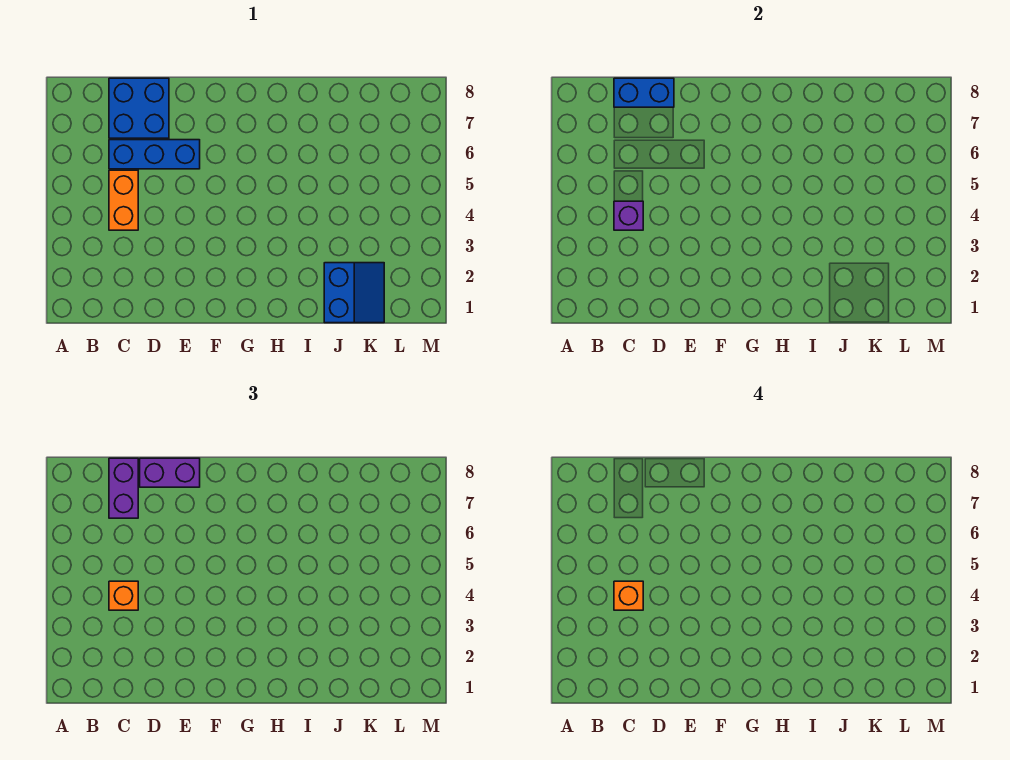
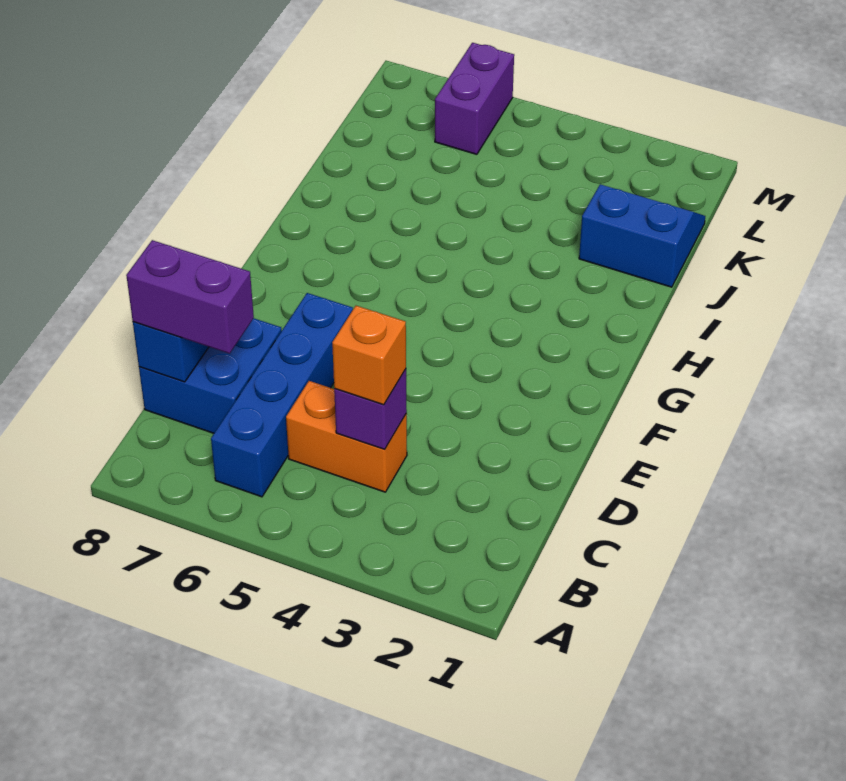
orange 1x1 brick [614,581,643,610] -> none
blue 1x3 brick [109,140,200,169] -> blue 1x4 brick [211,293,353,497]
purple 1x2 brick [140,458,200,487] -> purple 1x2 brick moved to [435,43,514,154]

